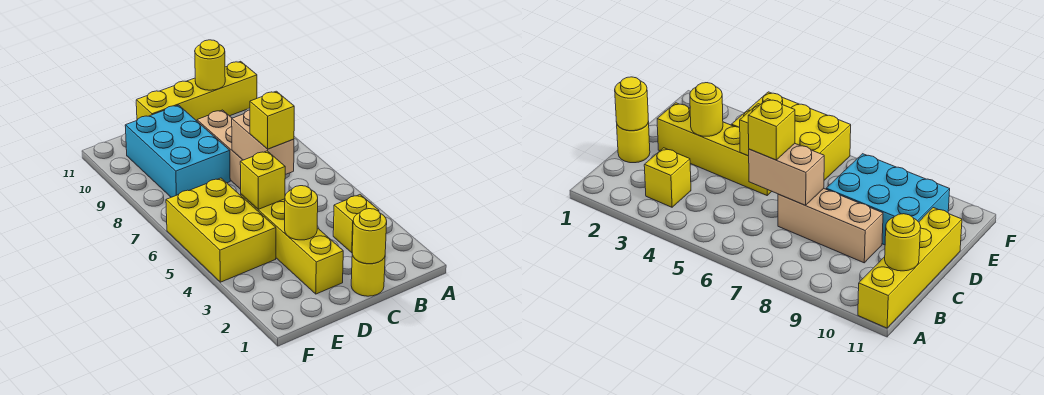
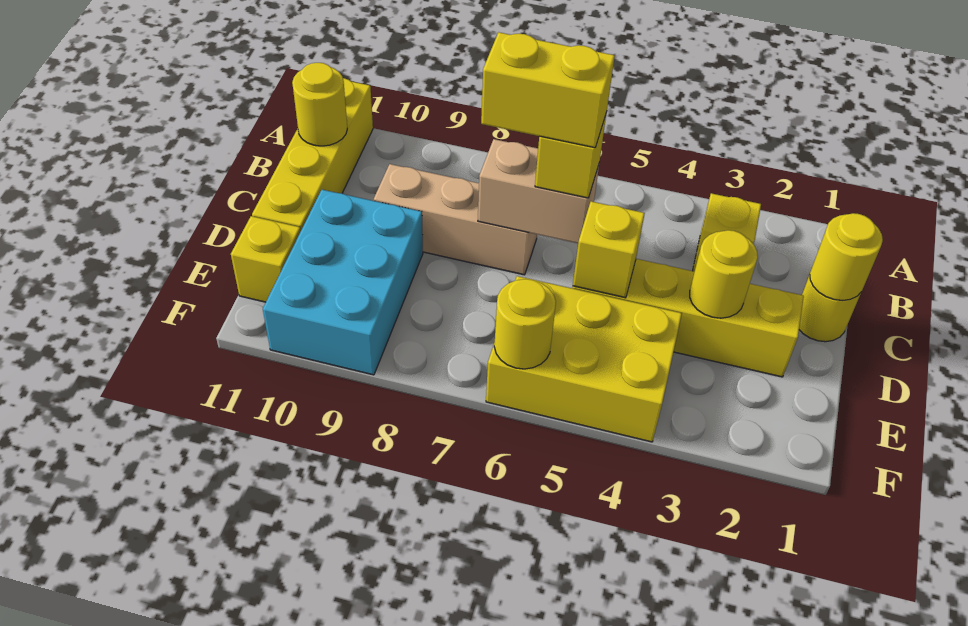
none -> yellow 1x2 brick [481,32,615,148]
cyan 2x3 brick [125,105,230,197] -> cyan 2x3 brick turned to [263,190,423,375]
none -> yellow 1x1 brick [231,216,301,302]
none -> yellow 1x1 round brick [494,279,556,369]

